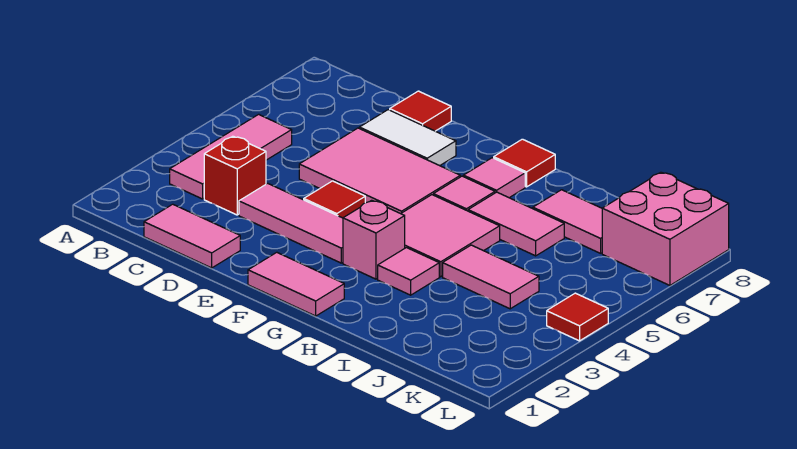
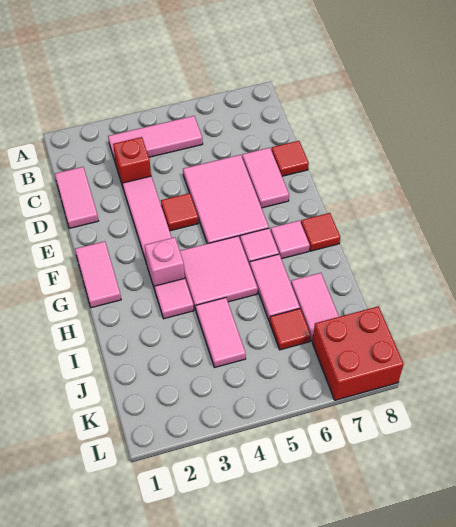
white 1x2 tile [359,110,456,166] -> pink 1x2 tile [242,148,289,208]
pink 2x2 brick [602,172,729,285] -> red 2x2 brick [312,306,404,400]
red 1x1 tile [547,293,608,341] -> red 1x1 tile moved to [270,309,311,350]

